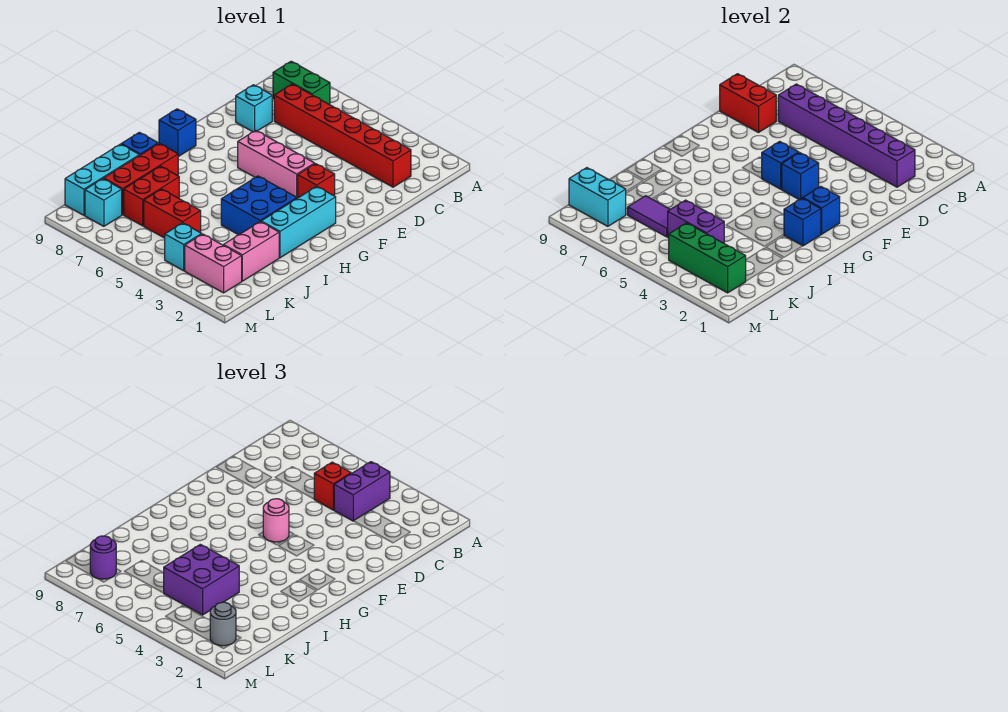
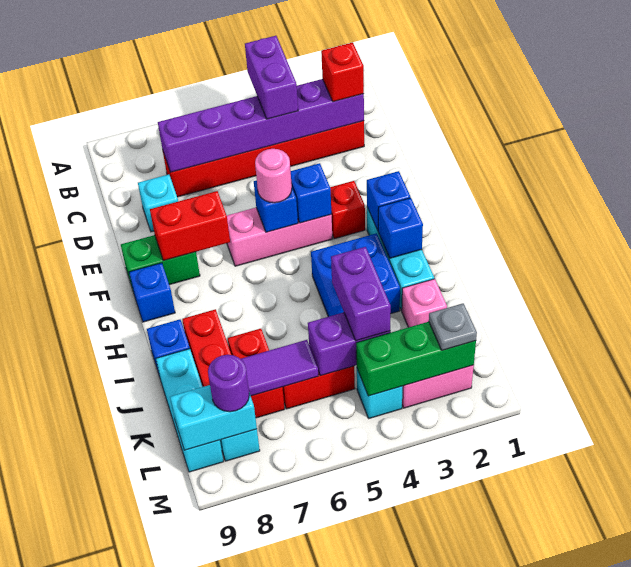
green 1x2 brick [273,61,330,105] -> green 1x2 brick moved to [121,235,200,289]
red 1x1 brick [314,462,351,510] -> red 1x1 brick moved to [321,42,364,102]
red 1x2 brick [720,74,776,133] -> red 1x2 brick moved to [150,191,230,261]
pink 1x2 brick [223,222,279,281] -> pink 1x1 brick [401,279,447,327]
purple 2x2 brick [164,544,239,615] -> purple 1x2 brick [331,247,391,341]
grey 1x1 round brick [210,602,236,646] -> grey 1x1 plate [429,303,477,350]

